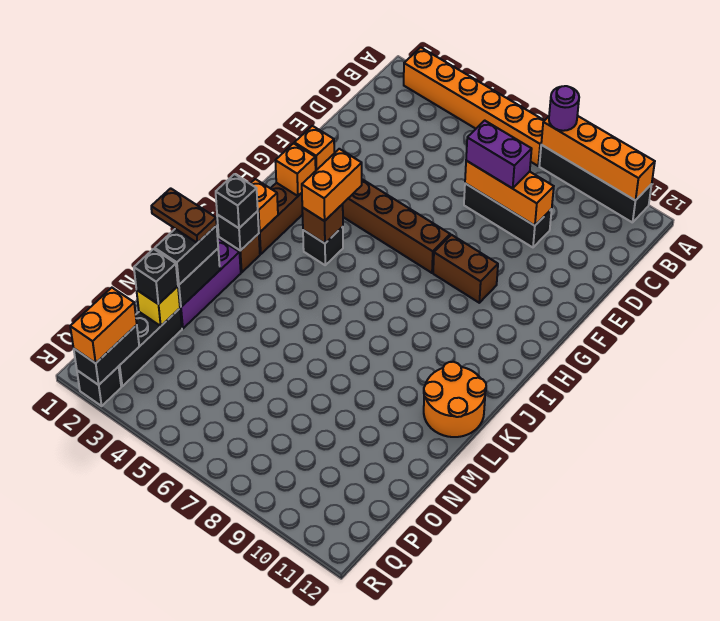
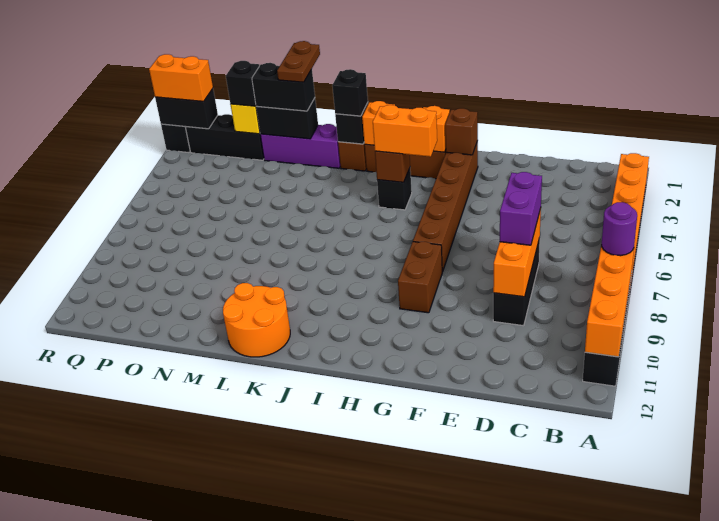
orange 1x1 brick [294,126,334,170] -> brown 1x1 brick [445,108,478,155]

